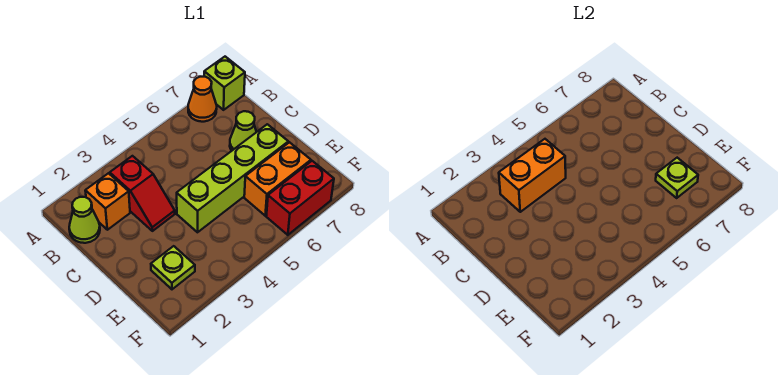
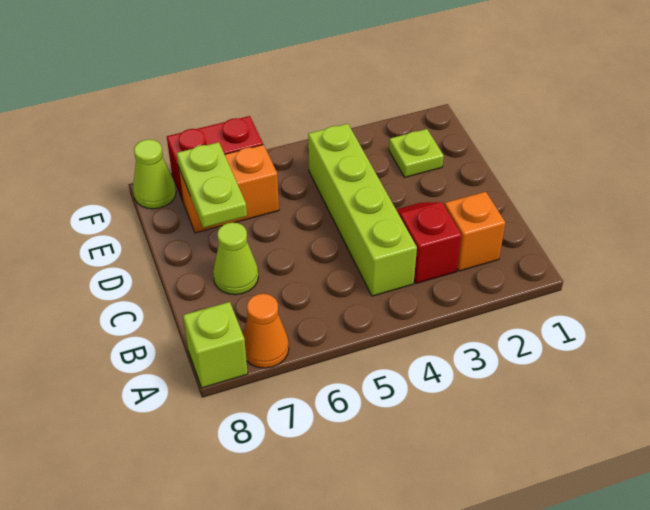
lime 1x1 cone [69,197,100,243] -> lime 1x1 cone moved to [133,139,176,209]
orange 1x2 brick [499,139,566,212] -> none
lime 1x4 brick [177,124,288,232] -> lime 1x4 brick turned to [308,124,417,296]
lime 1x1 plate [656,158,698,198] -> lime 1x2 plate [177,142,247,228]

